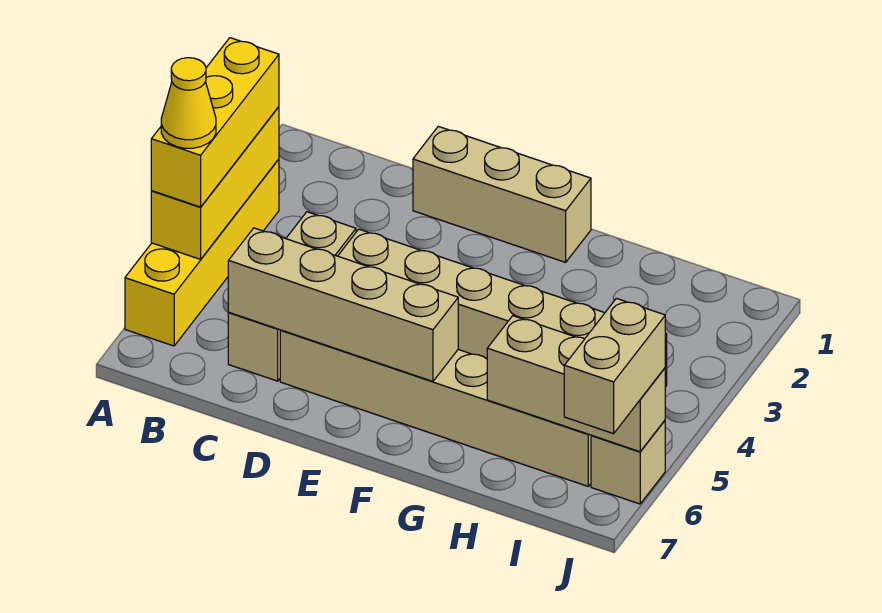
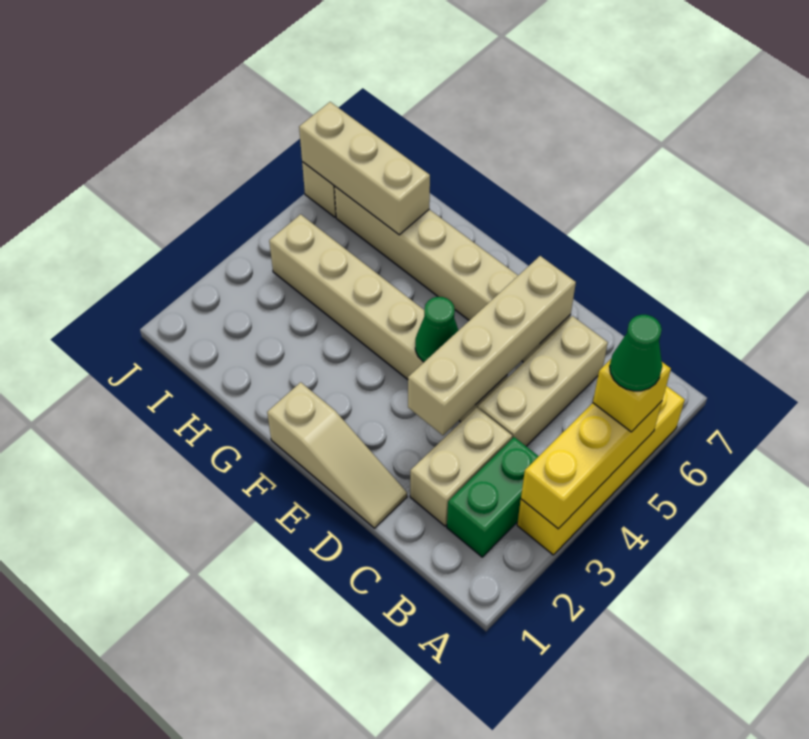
yellow 1x3 brick [151,38,279,207] -> yellow 1x1 brick [593,359,671,432]
yellow 1x1 cone [161,58,216,148] -> green 1x1 cone [610,315,662,391]
none -> green 1x2 brick [447,437,539,557]
tan 1x4 brick [228,228,458,381] -> tan 1x4 brick turned to [408,256,576,435]
tan 1x3 brick [413,126,591,262] -> tan 1x3 slope [267,382,407,528]
none -> green 1x1 cone [415,297,459,362]
tan 1x2 brick [564,298,665,434] -> tan 1x2 brick moved to [410,407,512,526]

